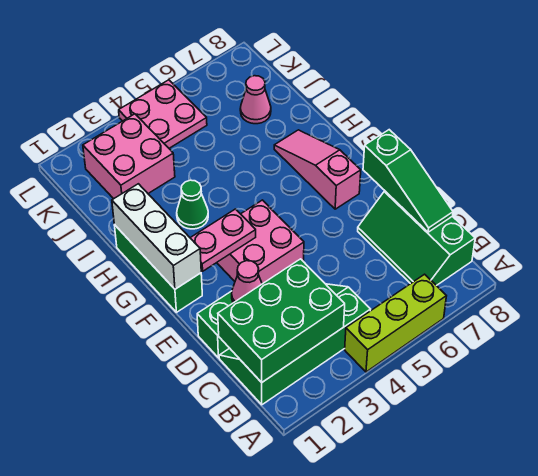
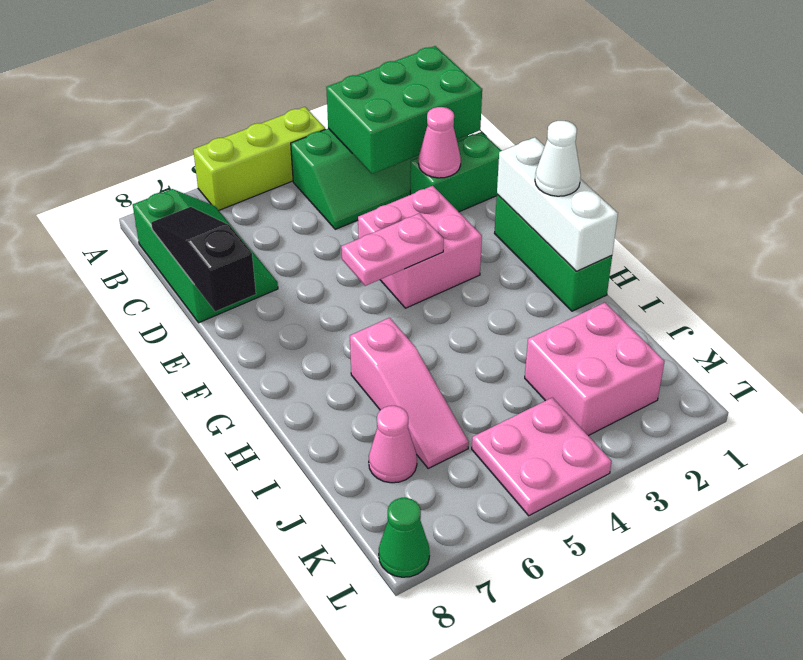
green 1x3 slope [363,130,453,232] -> black 1x3 slope [151,207,256,312]
pink 1x2 plate [191,209,256,271] -> pink 1x2 plate moved to [341,213,444,286]
pink 1x3 slope [274,130,361,209] -> pink 1x3 slope moved to [350,318,469,468]
none -> white 1x1 cone [535,121,581,196]
green 1x1 cone [177,180,208,229] -> green 1x1 cone moved to [379,498,430,577]

